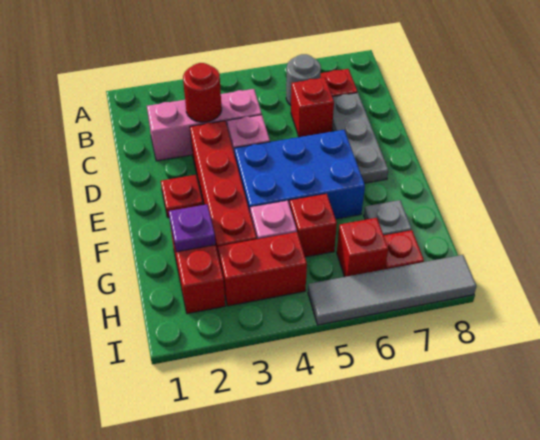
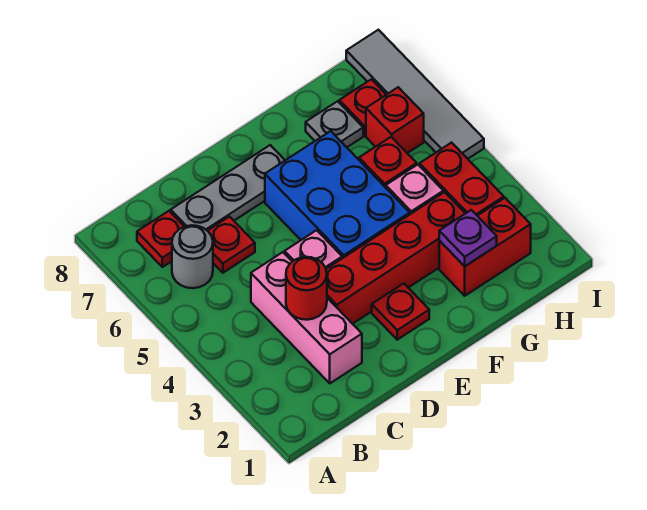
red 1x1 brick [291,78,334,137] -> red 1x1 plate [208,217,255,273]

